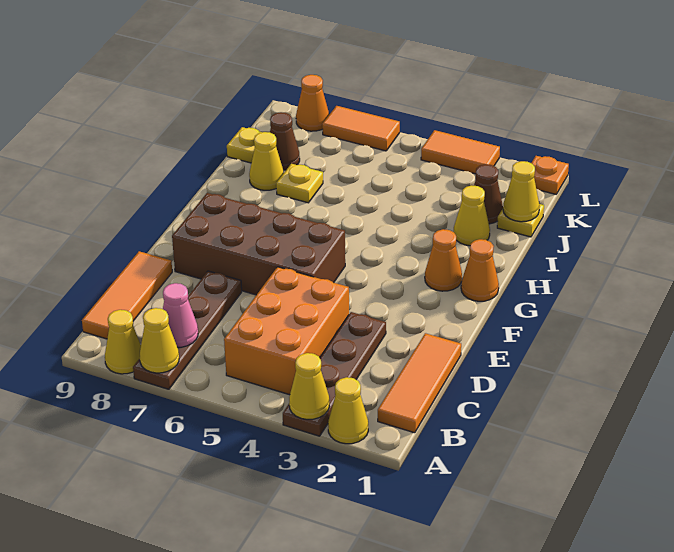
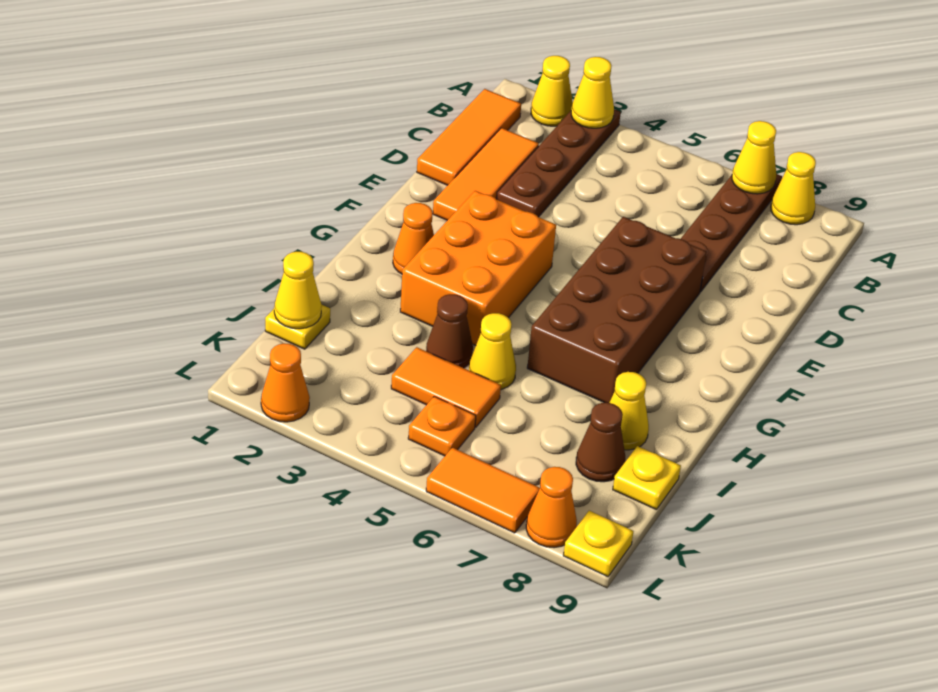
orange 2x3 brick [224,267,349,395] -> orange 2x3 brick moved to [400,191,556,345]
pink 1x1 cone [163,283,198,347] -> none
orange 1x3 tile [82,251,172,339] -> orange 1x3 tile moved to [433,128,539,220]
brown 2x4 brick [172,193,345,295] -> brown 2x4 brick turned to [527,217,707,403]
orange 1x1 cone [461,239,499,301] -> orange 1x1 cone moved to [261,343,310,422]
yellow 1x1 cone [454,185,490,246] -> yellow 1x1 cone moved to [469,313,516,390]
yellow 1x1 plate [276,164,323,203] -> yellow 1x1 plate moved to [563,511,633,577]
brown 1x1 cone [474,164,503,224] -> brown 1x1 cone moved to [426,294,473,368]
orange 1x1 plate [531,156,569,194] -> orange 1x1 plate moved to [408,396,476,456]
orange 1x2 tile [421,130,500,174] -> orange 1x2 tile moved to [391,347,501,427]

